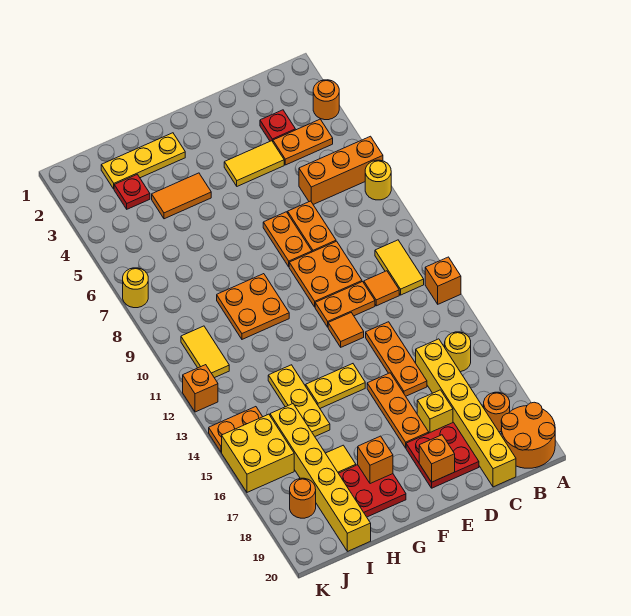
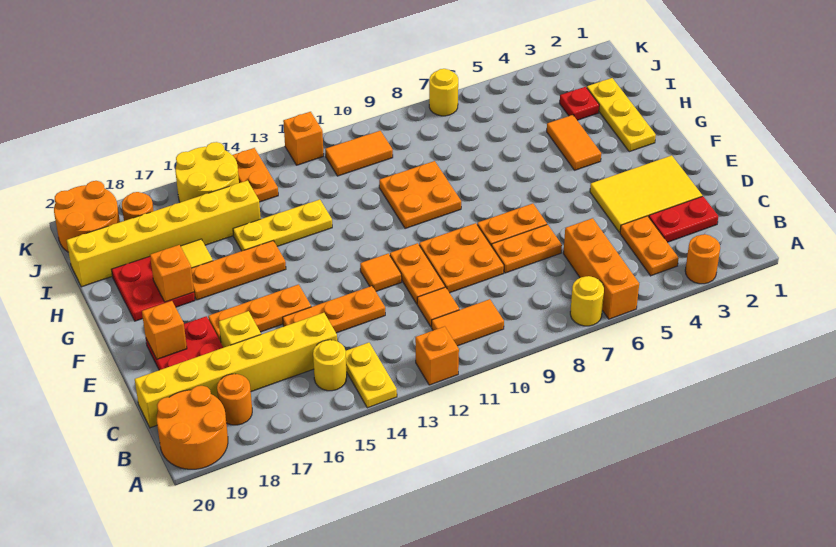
yellow 1x2 tile [375,240,424,295] -> orange 1x2 tile [432,299,504,346]
red 1x1 plate [260,110,295,142] -> red 1x2 plate [649,196,718,242]
yellow 1x2 tile [224,141,284,186] -> yellow 2x3 tile [590,155,702,232]
yellow 1x2 plate [306,364,365,408] -> yellow 1x2 plate moved to [346,343,397,408]
none -> orange 1x3 plate [191,241,286,300]
yellow 1x2 tile [181,326,229,378] -> orange 1x2 tile [325,131,393,176]
yellow 2x2 brick [222,414,294,492] -> yellow 2x2 round brick [175,142,239,202]
none -> orange 2x2 round brick [54,181,120,252]

